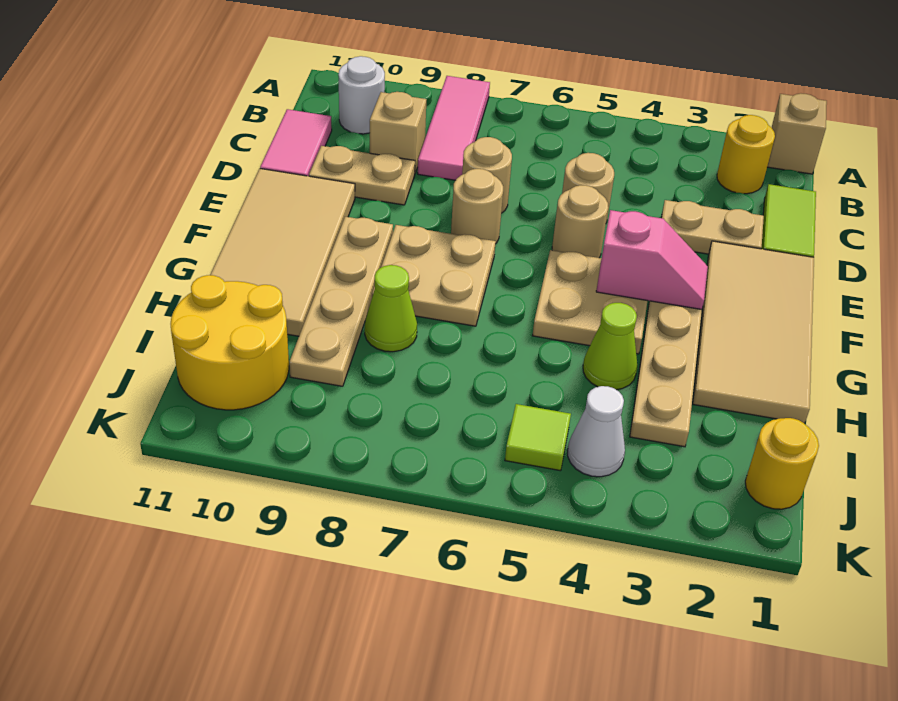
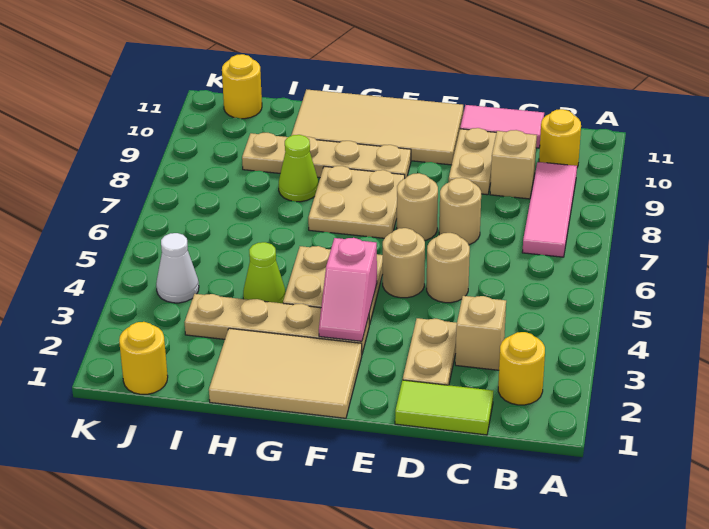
tan 1x1 brick [767,93,827,174] -> tan 1x1 brick moved to [455,296,506,370]
pink 1x3 tile [418,76,490,180] -> pink 1x3 tile turned to [522,162,577,257]
white 1x1 round brick [338,56,385,134] -> yellow 1x1 round brick [539,109,581,167]
tan 2x4 tile [693,241,814,424] -> tan 2x3 tile [209,328,362,418]
yellow 2x2 round brick [171,275,289,410] -> yellow 1x1 round brick [222,54,262,119]
lime 1x1 tile [505,404,571,471] -> none

